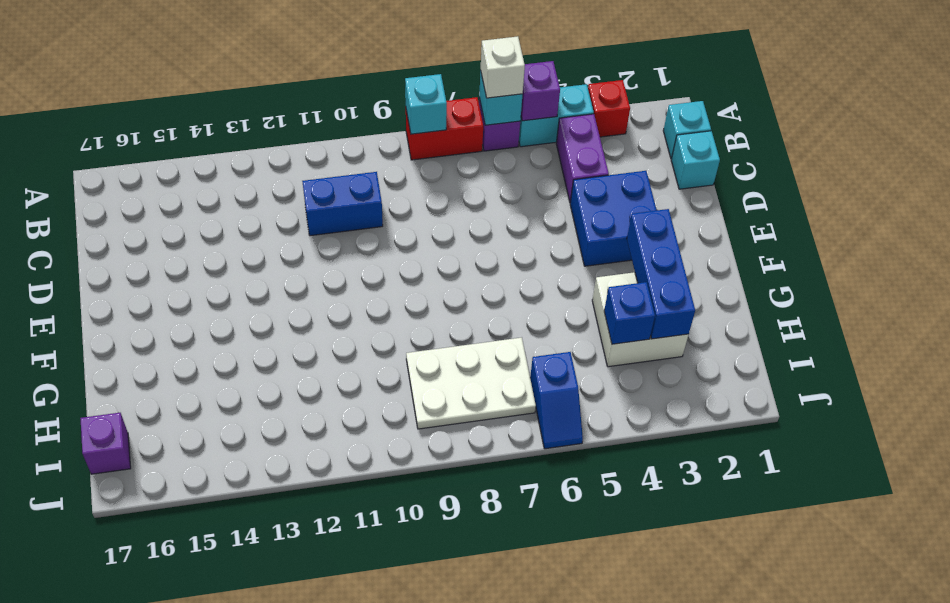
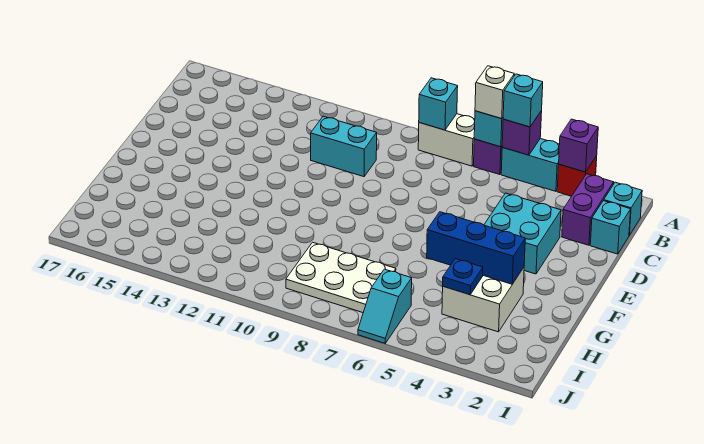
none -> cyan 1x1 brick [503,74,543,127]
red 1x2 brick [406,97,483,160] -> white 1x2 brick [418,114,475,166]
purple 1x2 brick [556,114,609,203] -> purple 1x2 brick moved to [562,174,614,245]
blue 1x2 brick [302,172,383,236] -> cyan 1x2 brick [311,116,377,177]
blue 2x2 brick [570,171,657,266] -> cyan 2x2 brick [484,193,561,274]
blue 1x3 brick [627,209,695,339] -> blue 1x3 brick turned to [427,212,525,284]
blue 1x1 brick [604,282,655,344] -> blue 1x1 plate [443,259,483,295]
blue 1x2 slope [530,352,583,449] -> cyan 1x2 slope [358,269,412,343]
purple 1x1 brick [80,413,131,474] -> purple 1x1 brick moved to [559,119,598,172]

